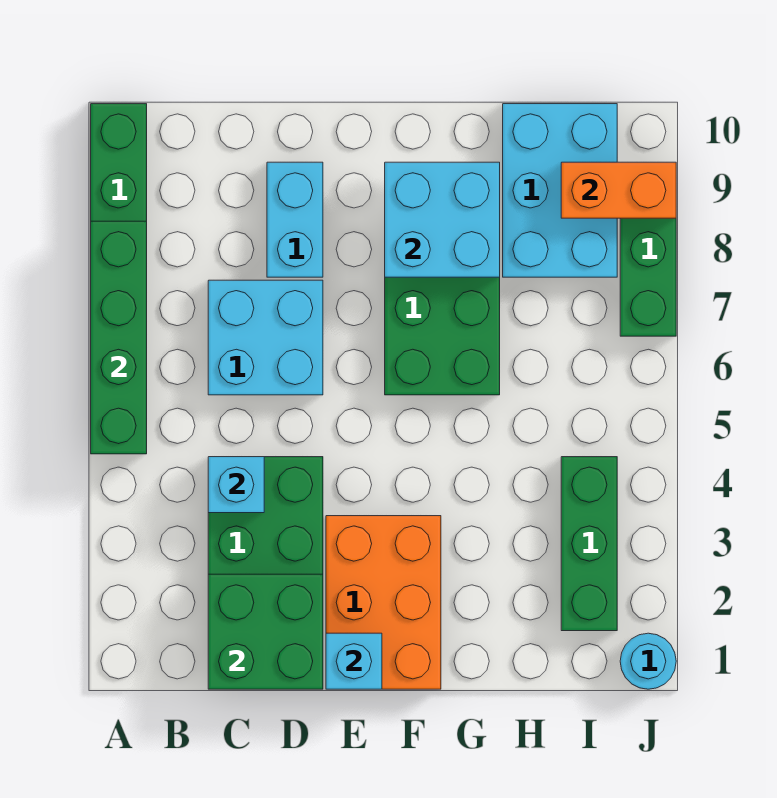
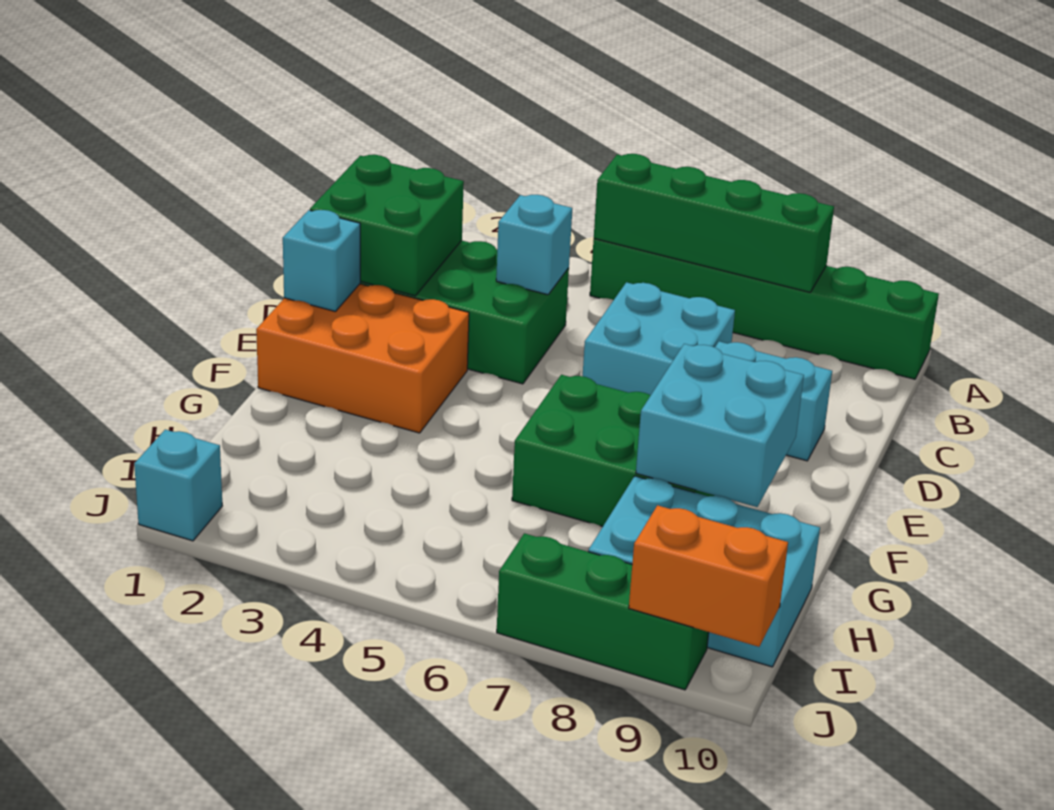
green 1x3 brick [561,457,617,631] -> none
orange 1x2 brick [561,162,676,218] -> orange 1x2 brick turned to [629,505,788,647]
cyan 1x1 round brick [620,633,676,689] -> cyan 1x1 brick [134,430,222,541]

